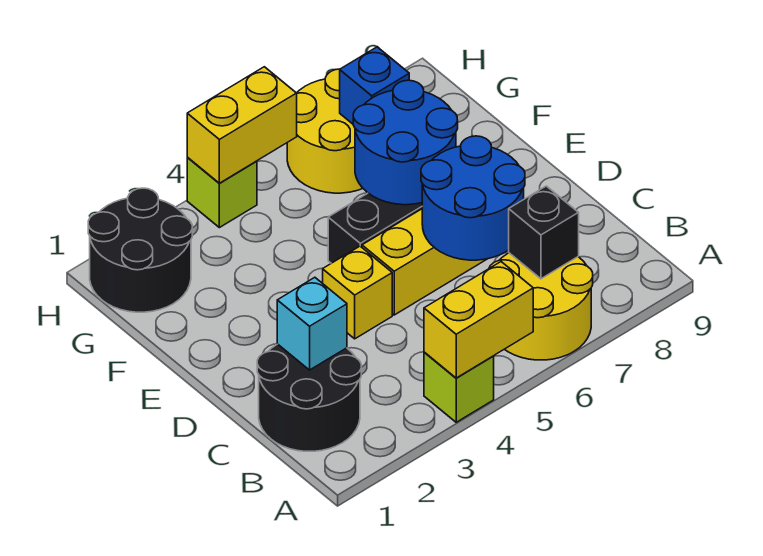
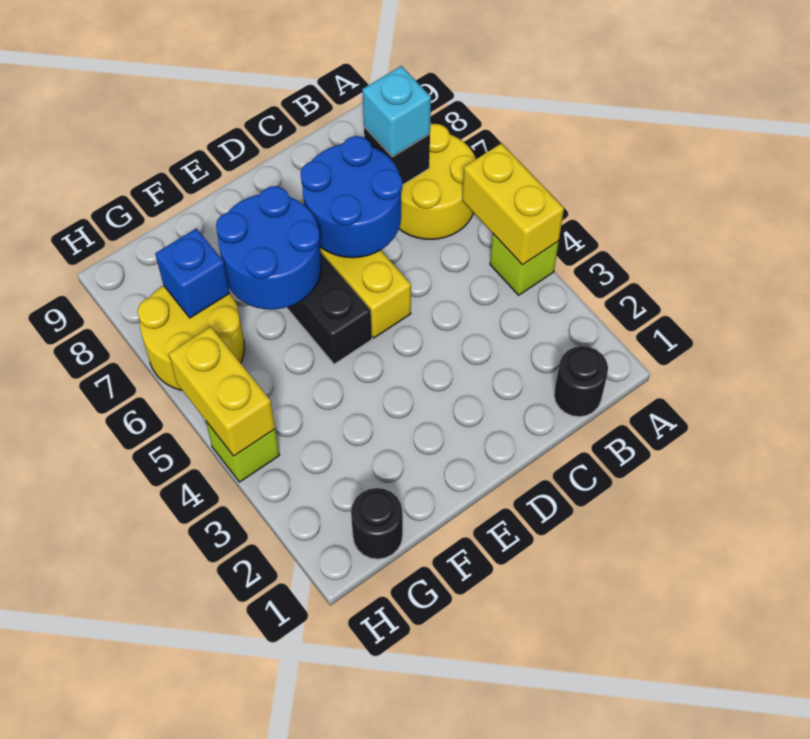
black 2x2 round brick [257,344,361,451] -> black 1x1 round brick [554,346,608,417]
cyan 1x1 brick [277,277,347,370] -> cyan 1x1 brick moved to [362,66,431,156]
yellow 1x1 brick [323,246,392,339] -> none
black 2x2 round brick [88,188,192,312] -> black 1x1 round brick [351,488,403,559]

